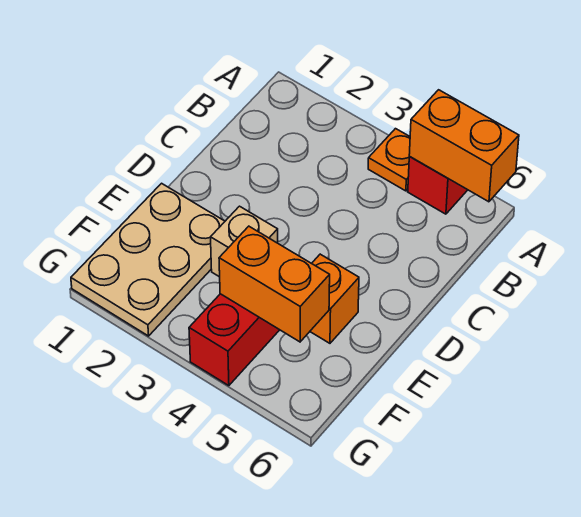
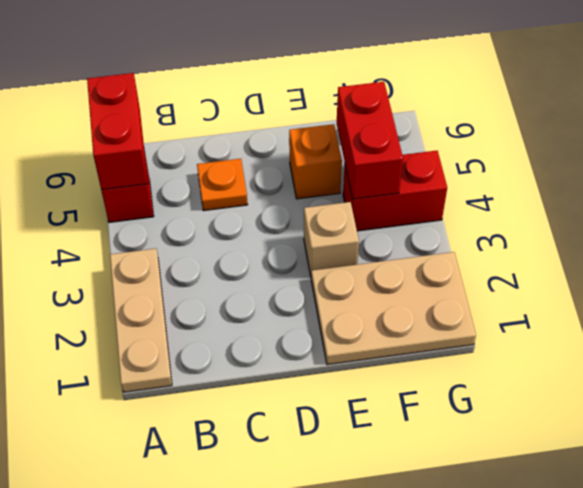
none -> tan 1x3 plate [110,249,172,392]
orange 1x1 plate [368,129,410,191] -> orange 1x1 plate moved to [197,159,248,211]
orange 1x2 brick [409,90,519,202] -> red 1x2 brick [87,73,148,190]
orange 1x2 brick [219,226,330,342] -> red 1x2 brick [337,82,403,199]

